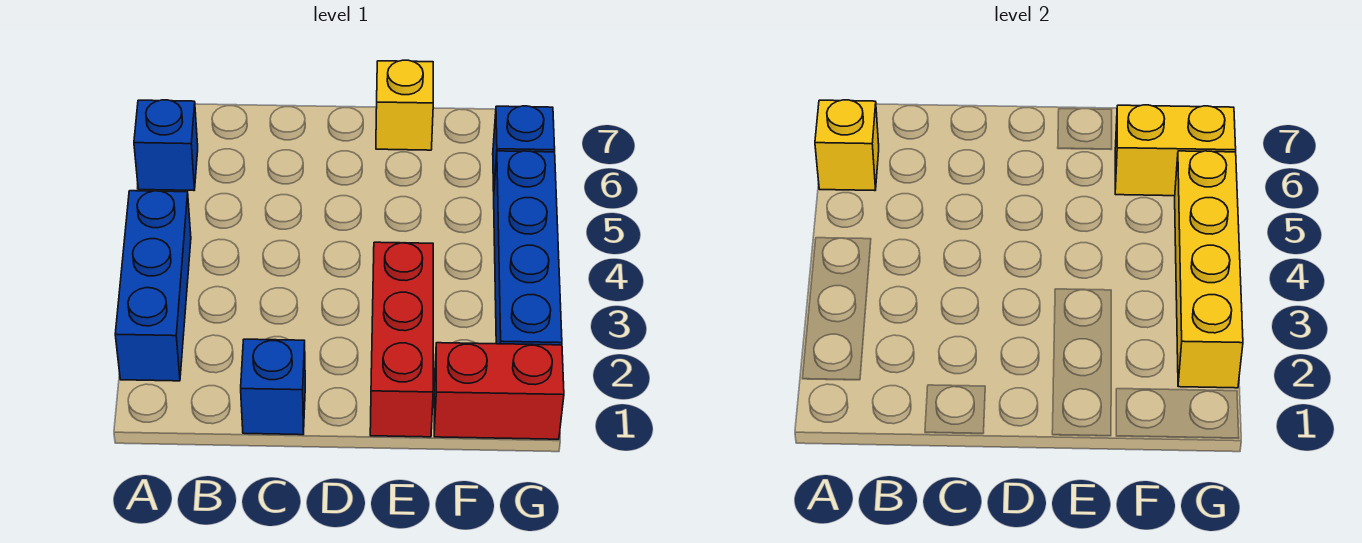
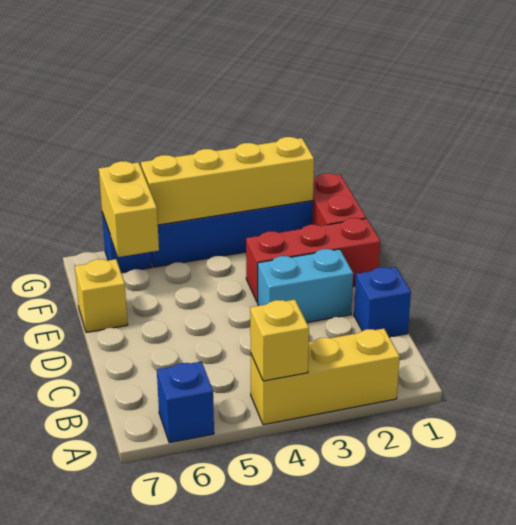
blue 1x3 brick [115,191,191,381] -> yellow 1x3 brick [251,329,400,425]
yellow 1x1 brick [815,100,879,191] -> yellow 1x1 brick moved to [250,300,309,381]
none -> cyan 1x2 brick [258,249,353,322]

